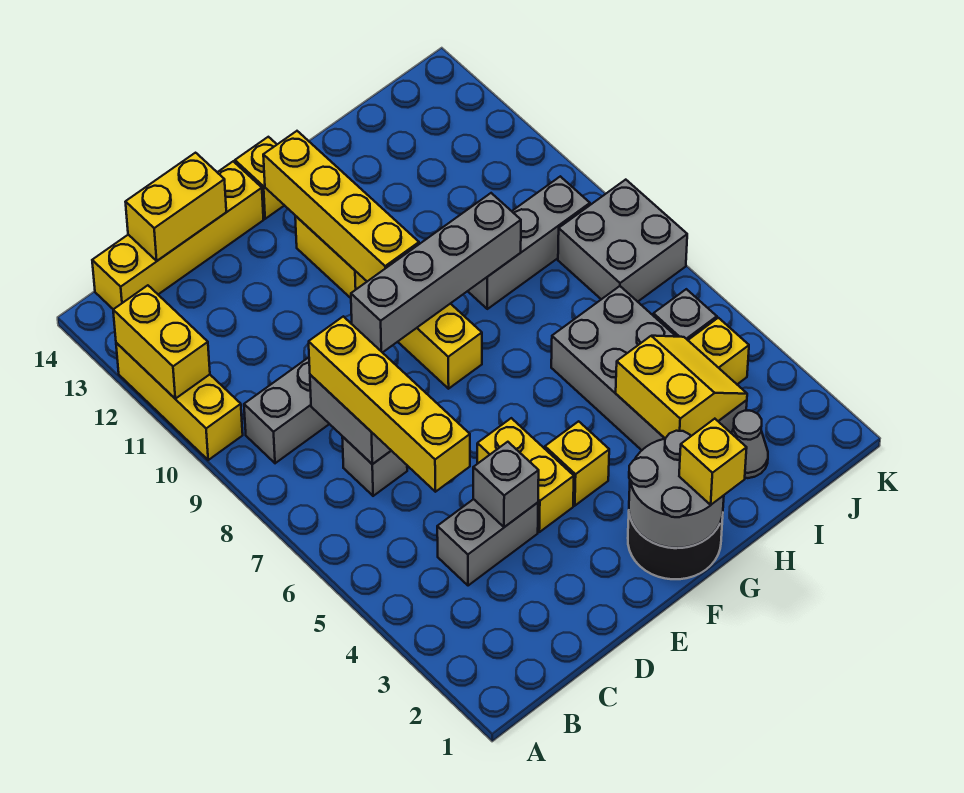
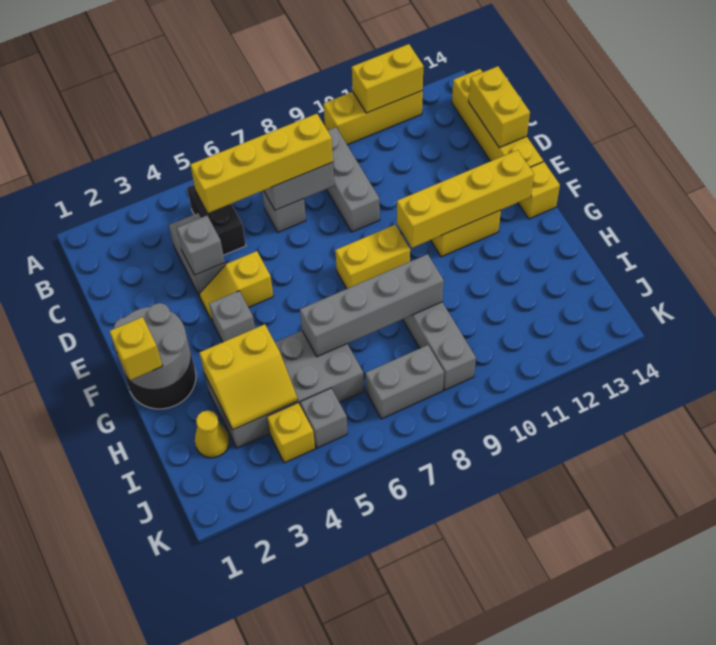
none -> black 1x2 brick [187,185,246,255]
yellow 1x2 brick [477,418,574,532] -> yellow 1x2 slope [199,251,273,322]
grey 1x4 brick [351,193,521,353] -> grey 1x4 brick turned to [300,254,444,357]
yellow 1x1 brick [545,421,609,506] -> grey 1x1 brick [209,291,255,342]
grey 1x1 cone [731,410,768,478] -> yellow 1x1 cone [195,410,229,458]
grey 2x2 brick [558,180,687,302] -> grey 1x2 brick [366,345,444,419]

